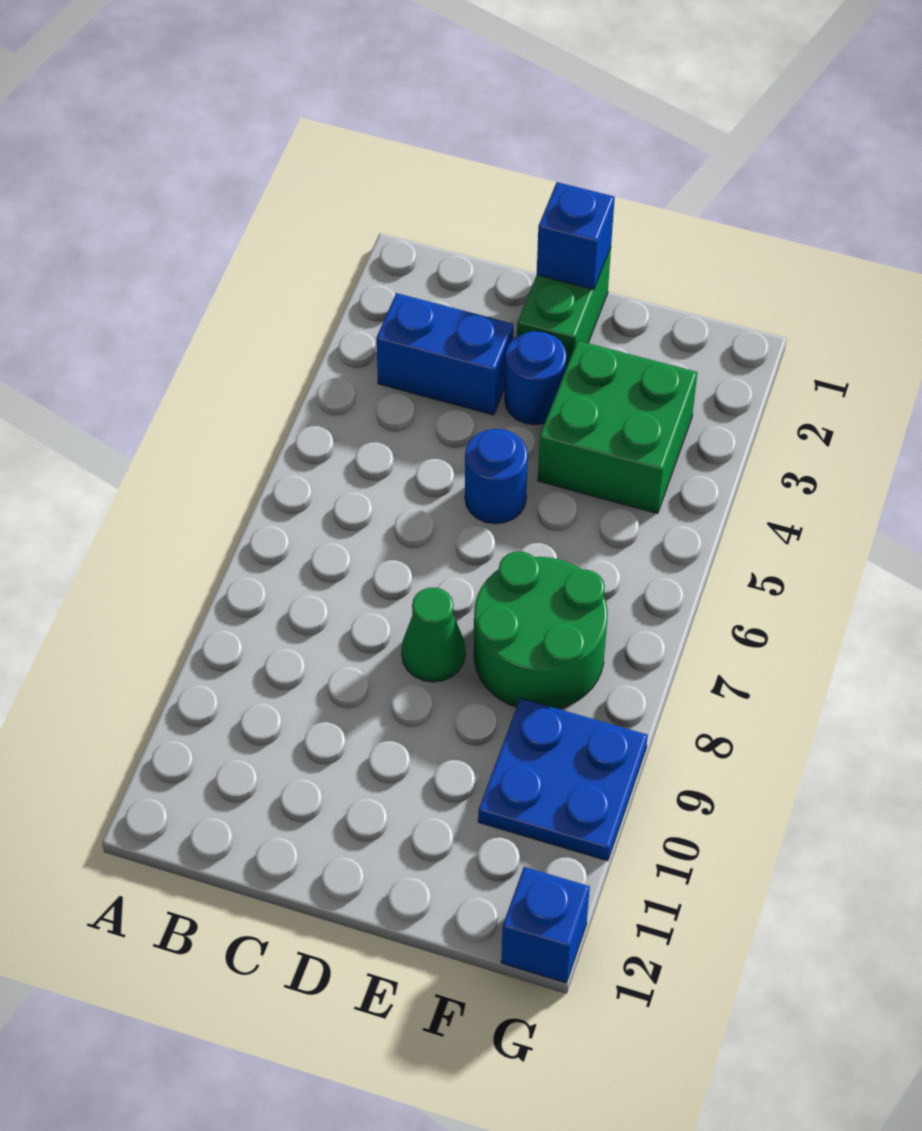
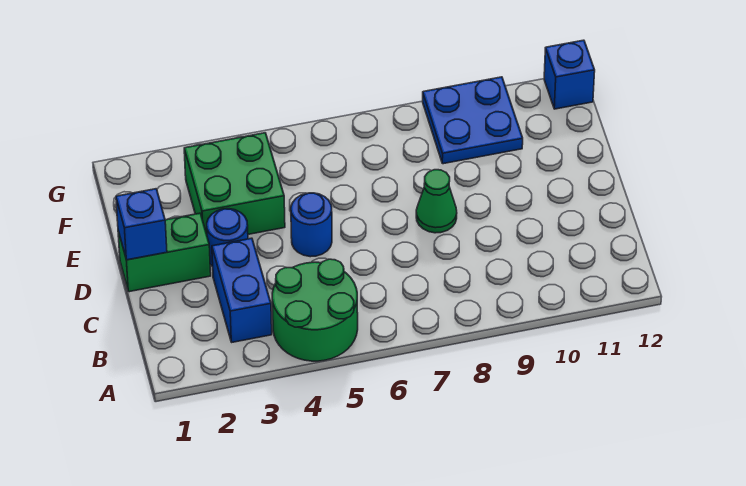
green 2x2 round brick [474,552,608,709] -> green 2x2 round brick moved to [272,259,358,361]

